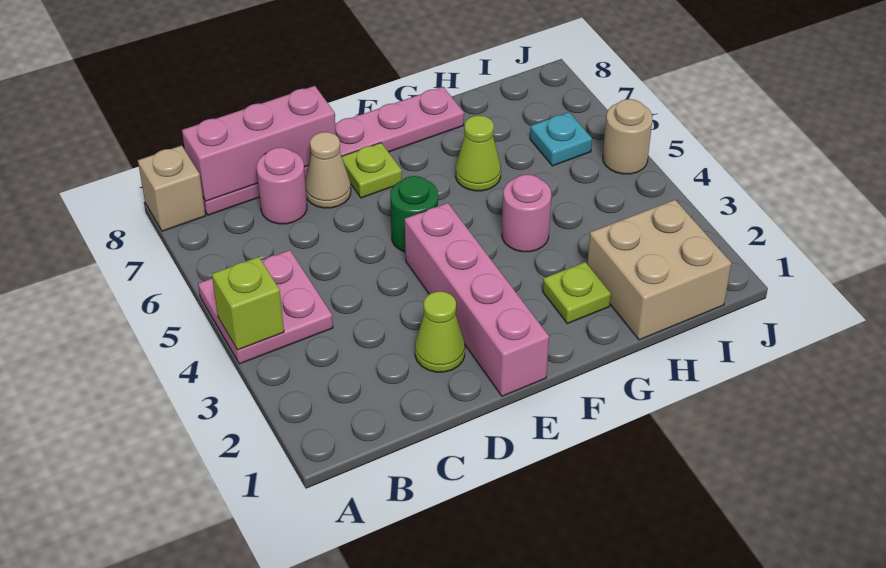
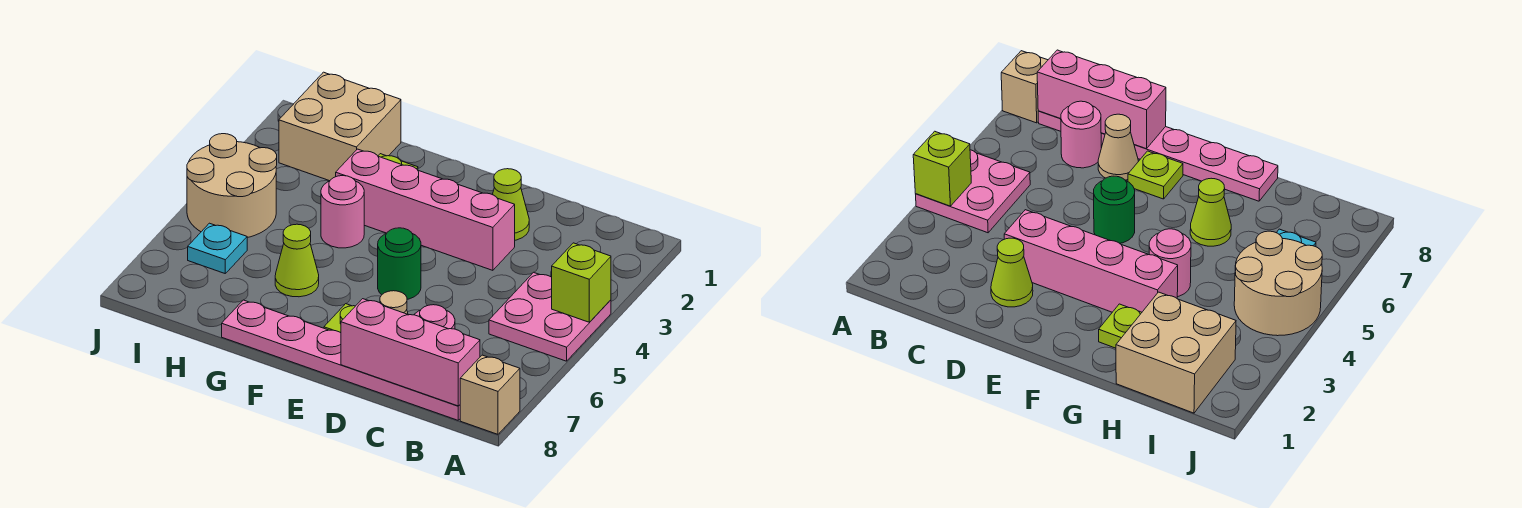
pink 1x4 brick [405,203,549,396] -> pink 1x4 brick turned to [336,149,515,270]
tan 1x1 round brick [603,99,653,174] -> tan 2x2 round brick [187,134,277,238]

